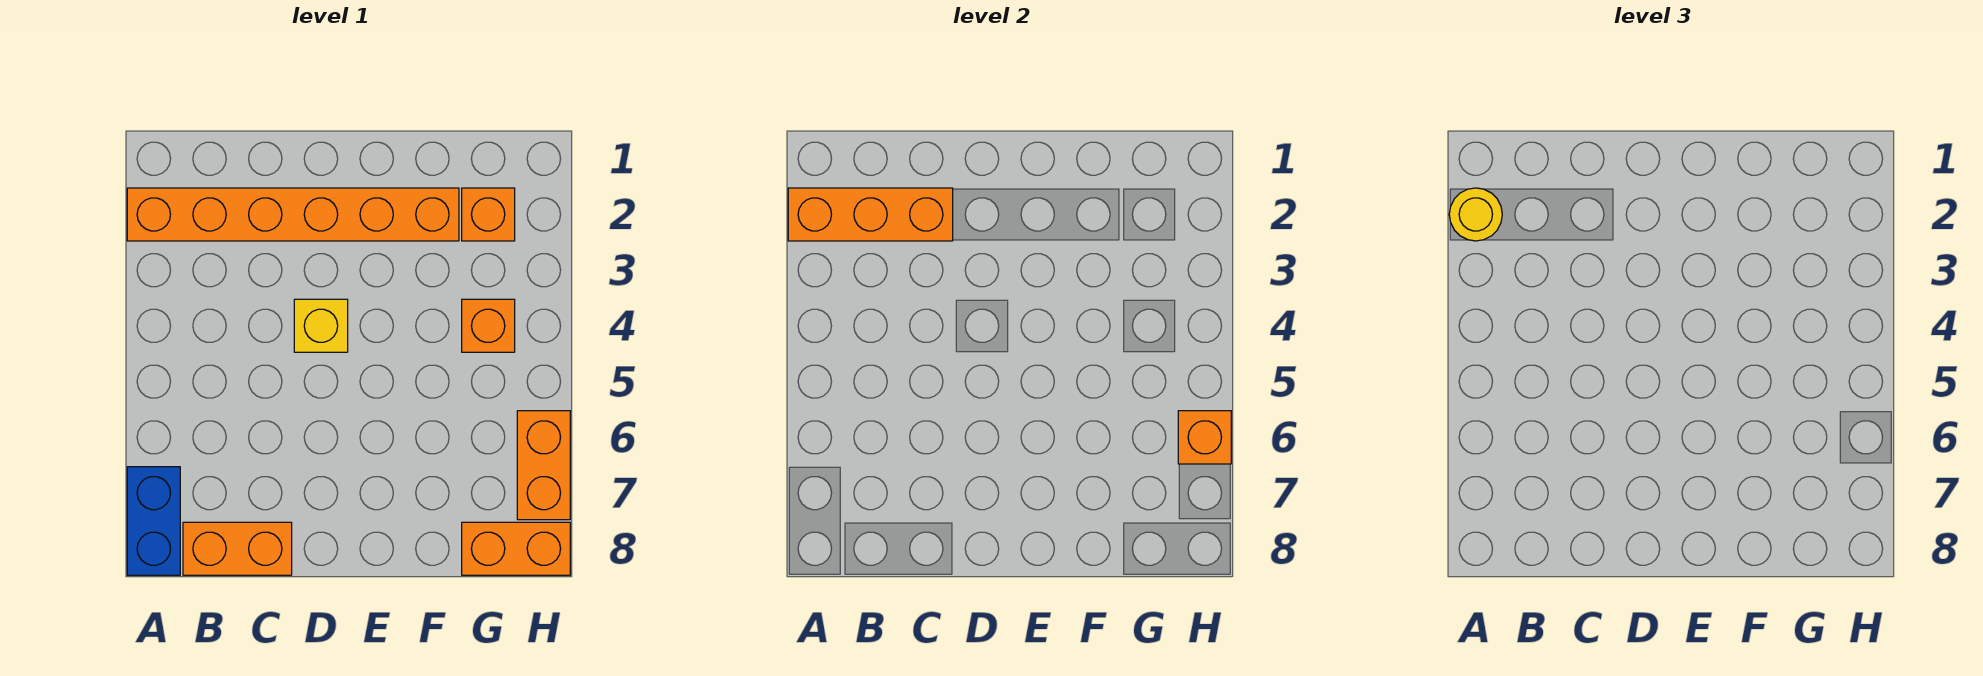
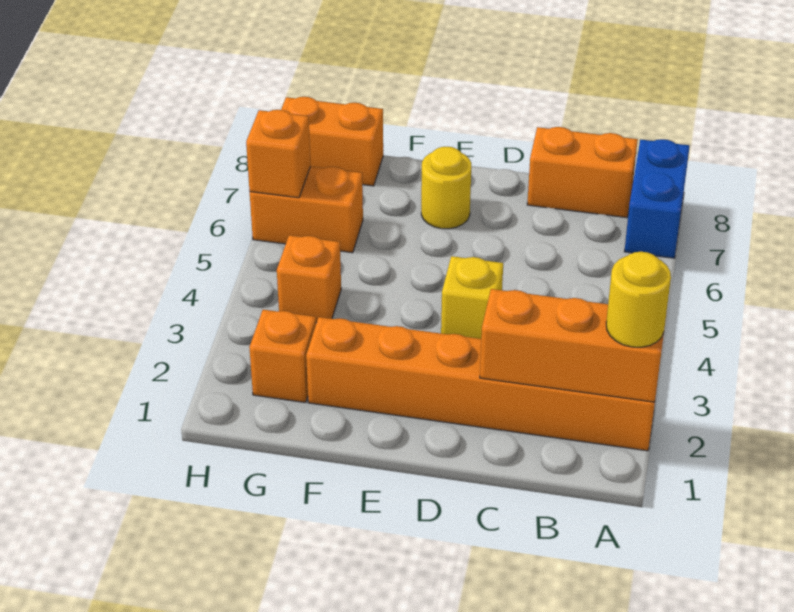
none -> yellow 1x1 round brick [421,147,471,229]
orange 1x2 brick [517,411,570,520] -> orange 1x2 brick turned to [250,166,363,253]

